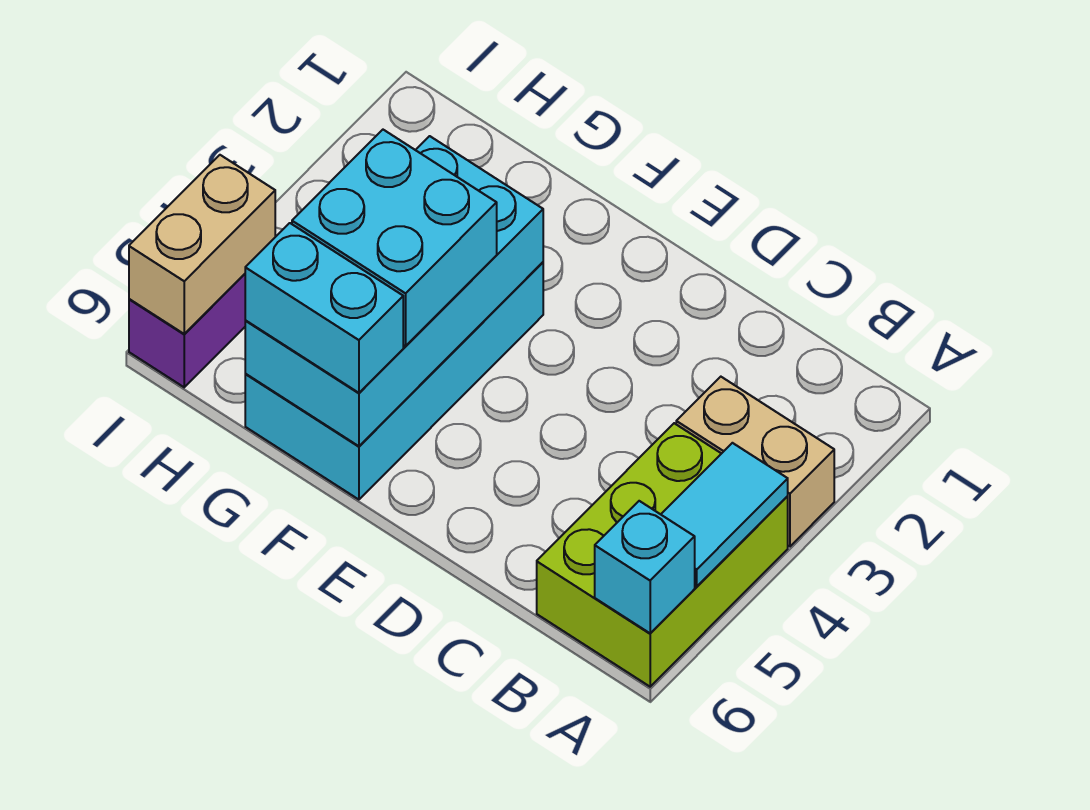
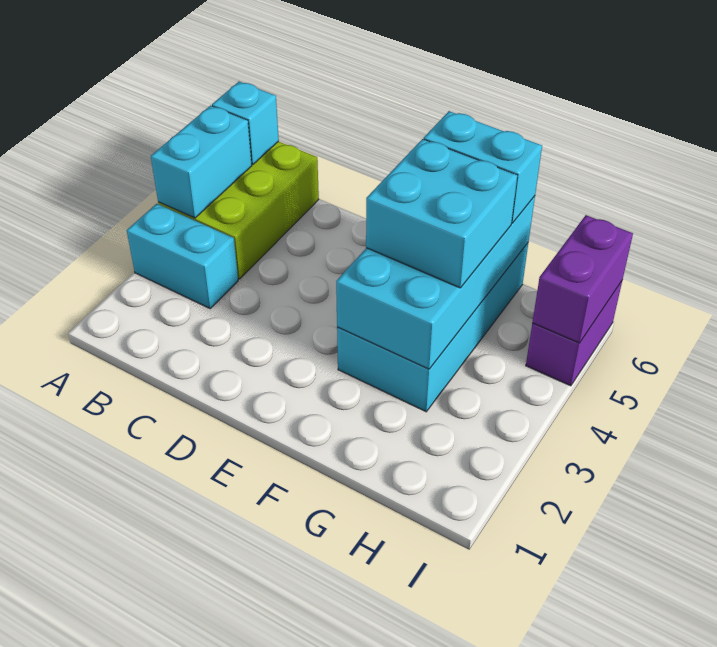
tan 1x2 brick [676,377,834,546] -> cyan 1x2 brick [127,204,238,308]
cyan 1x2 tile [661,443,788,586] -> cyan 1x2 brick [151,106,252,218]
tan 1x2 brick [129,155,275,334] -> purple 1x2 brick [532,215,633,343]

